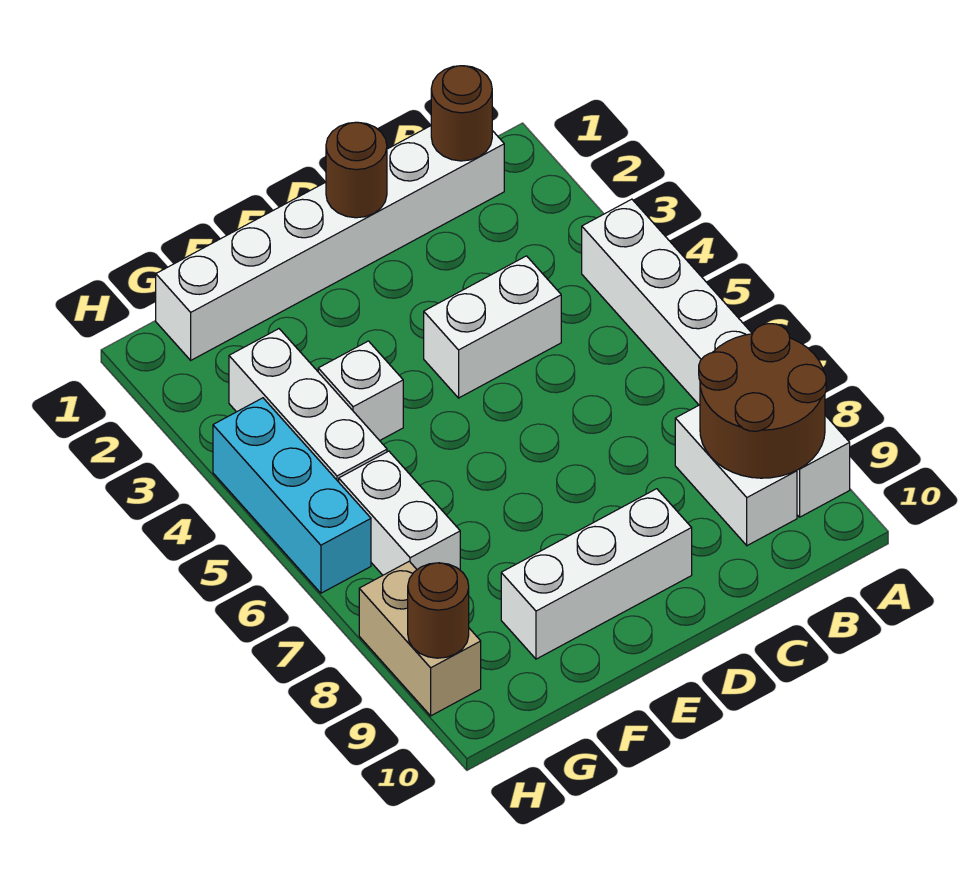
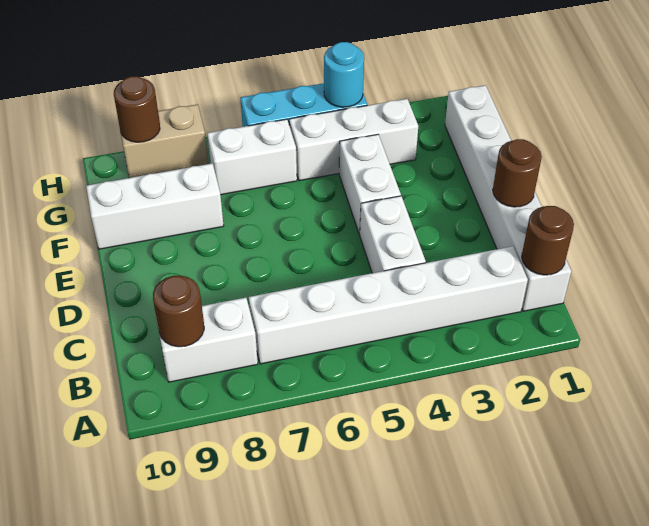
white 1x6 brick [582,199,850,517] -> white 1x6 brick moved to [249,246,528,364]
brown 2x2 round brick [699,324,826,478] -> brown 1x1 round brick [153,275,204,347]
white 1x3 brick [501,489,692,659] -> white 1x3 brick turned to [86,163,224,249]
white 1x1 brick [318,341,403,441] -> white 1x2 brick [339,134,401,235]
none -> cyan 1x1 round brick [324,42,364,107]

